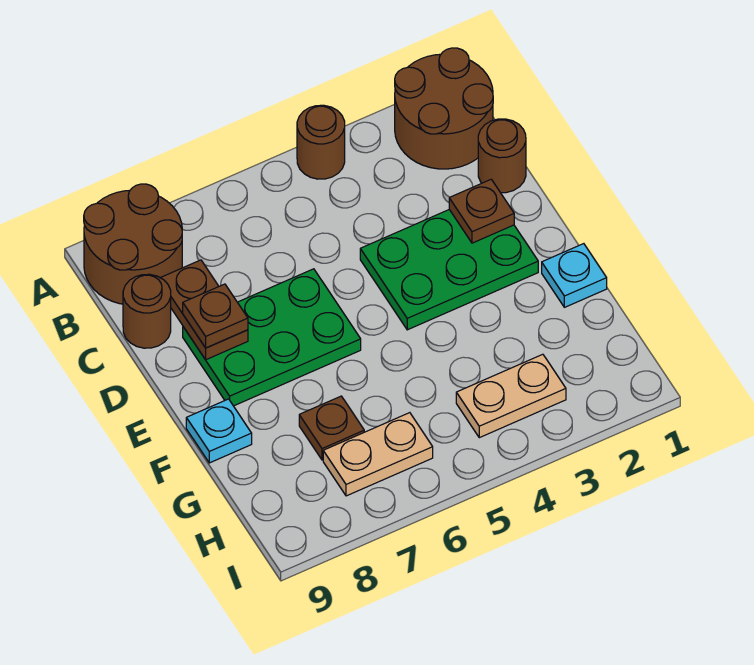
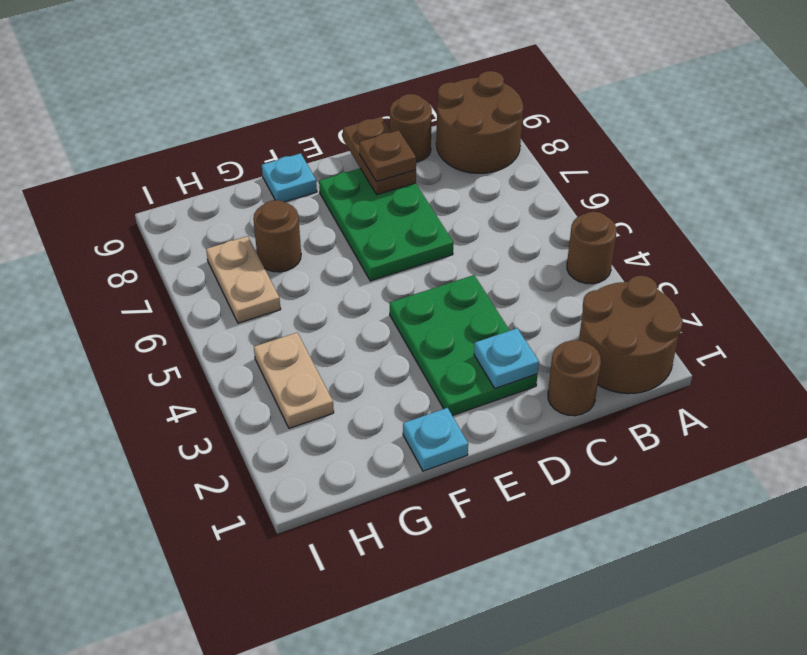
brown 1x2 plate [161,260,248,360] -> brown 1x2 plate turned to [343,117,416,195]
brown 1x1 plate [449,179,514,243] -> cyan 1x1 plate [474,328,539,389]
brown 1x1 plate [299,396,364,460] -> brown 1x1 round brick [253,200,301,272]

